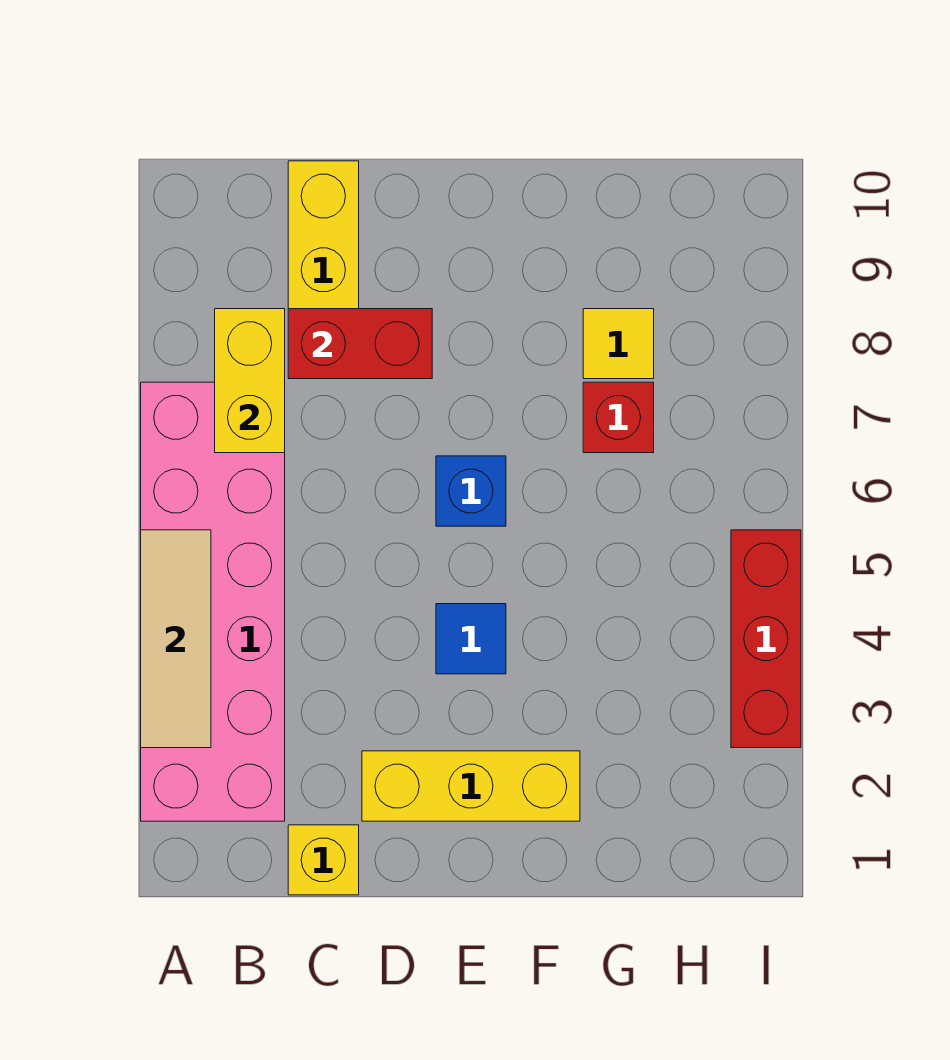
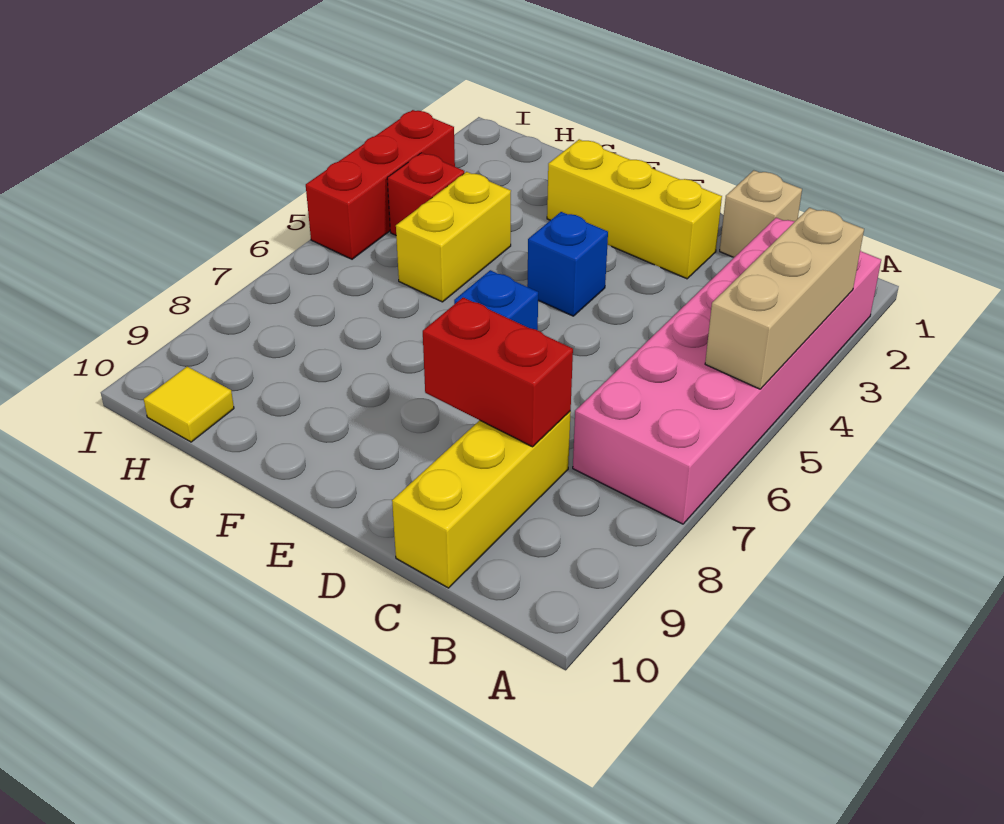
tan 1x3 tile [141,530,211,748] -> tan 1x3 brick [705,208,864,389]
yellow 1x2 brick [215,309,285,453] -> yellow 1x2 brick moved to [396,172,511,302]
yellow 1x1 brick [288,825,359,895] -> tan 1x1 brick [720,170,802,257]
blue 1x1 tile [436,604,506,674] -> blue 1x1 brick [527,212,608,316]
red 1x1 brick [583,382,654,453] -> red 1x1 brick moved to [387,153,464,235]
yellow 1x1 tile [583,309,654,379] -> yellow 1x1 tile moved to [144,367,234,442]

